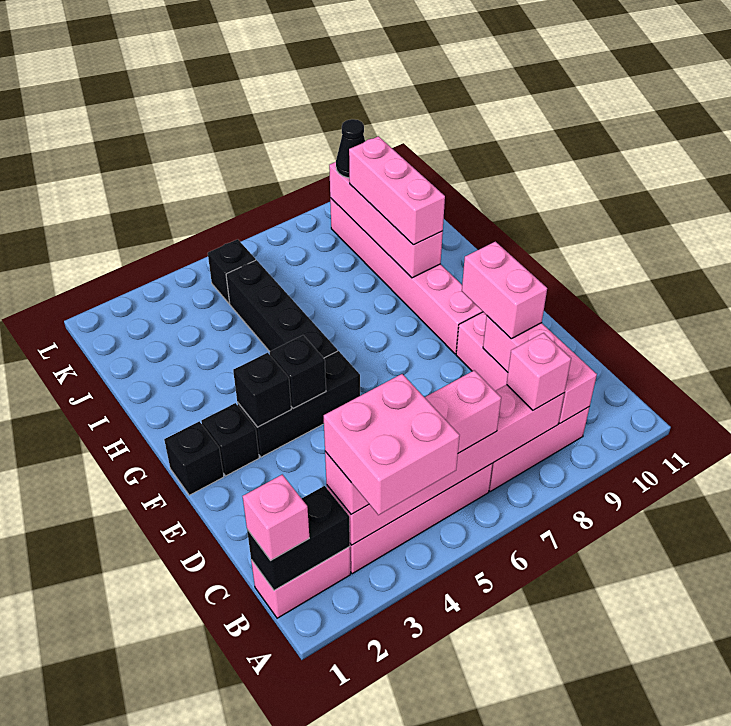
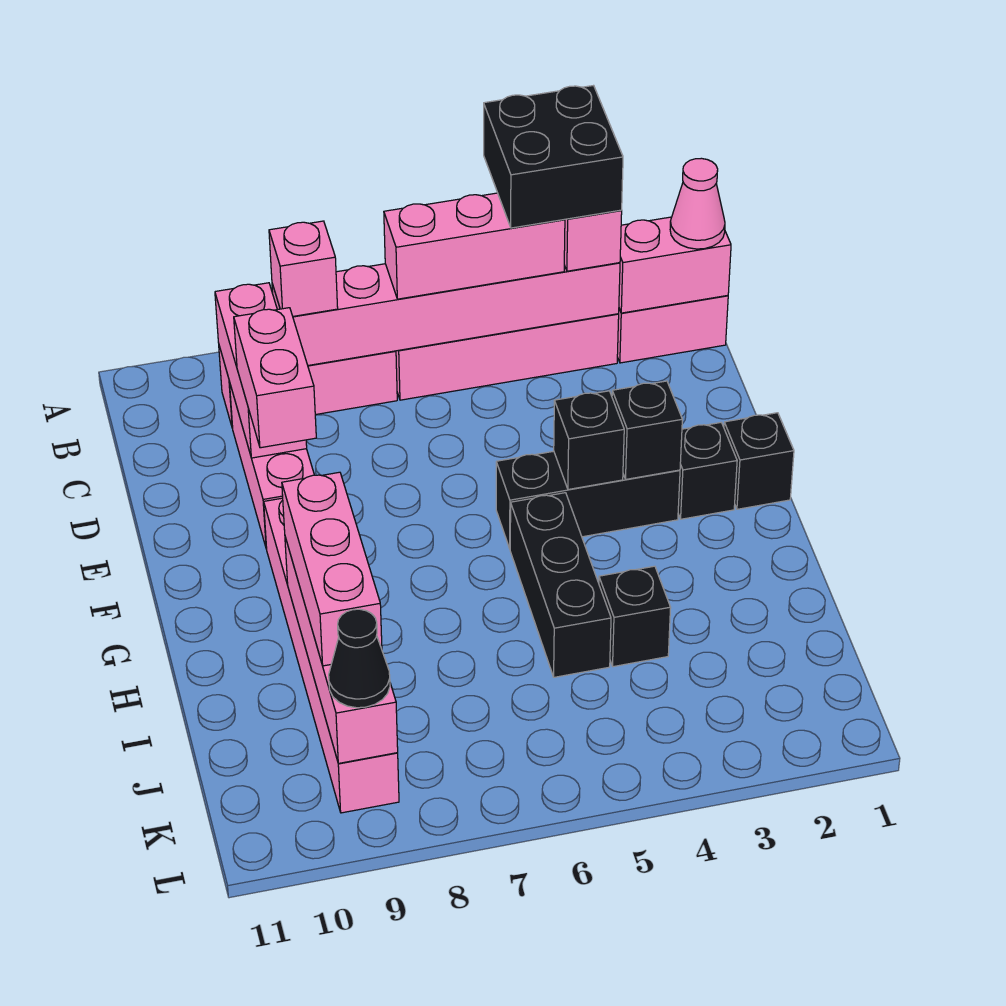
pink 2x2 brick [324,374,460,515] -> black 2x2 brick [484,86,623,228]
black 1x2 brick [247,486,350,590] -> pink 1x2 brick [619,217,731,313]
pink 1x1 brick [243,475,309,560] -> pink 1x1 cone [670,158,725,249]
black 1x4 brick [226,260,338,358] -> black 1x3 brick [510,493,611,677]
black 1x1 brick [208,239,256,304] -> black 1x1 brick moved to [599,566,671,667]

